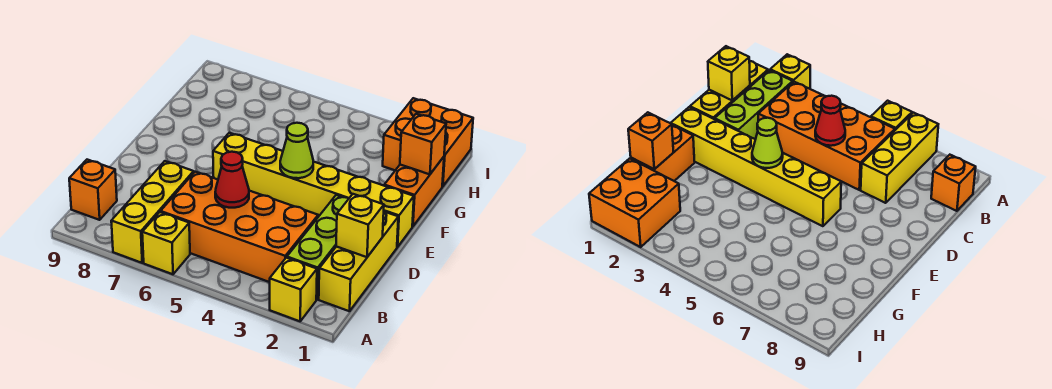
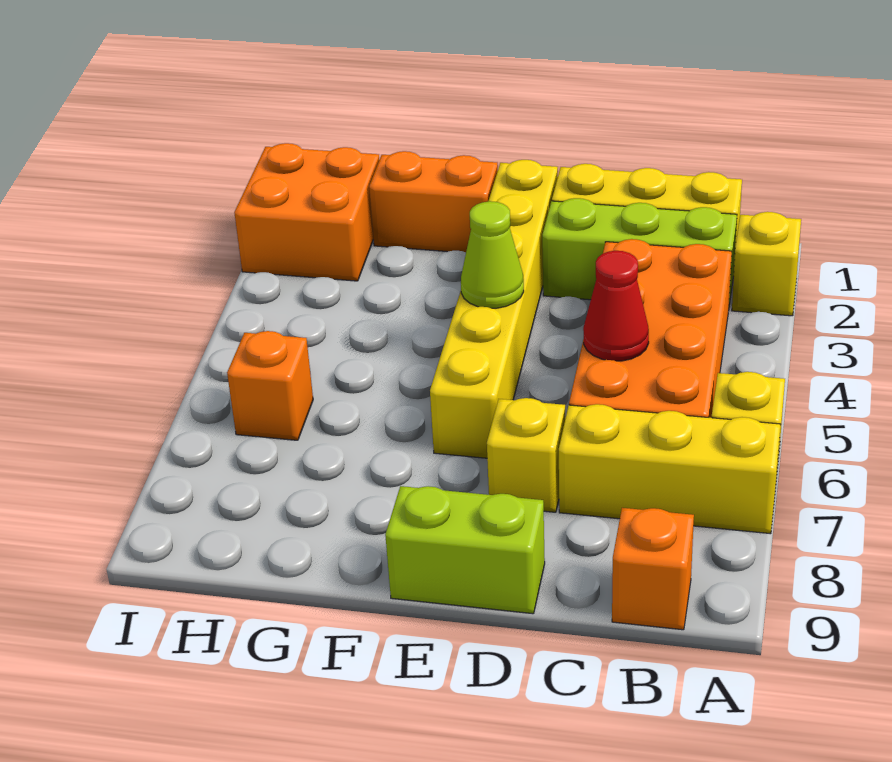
yellow 1x1 brick [336,194,384,257] -> yellow 1x1 brick moved to [487,398,565,512]
none -> lime 1x2 brick [385,486,545,614]
orange 1x1 brick [400,114,446,174] -> orange 1x1 brick moved to [227,331,313,440]

